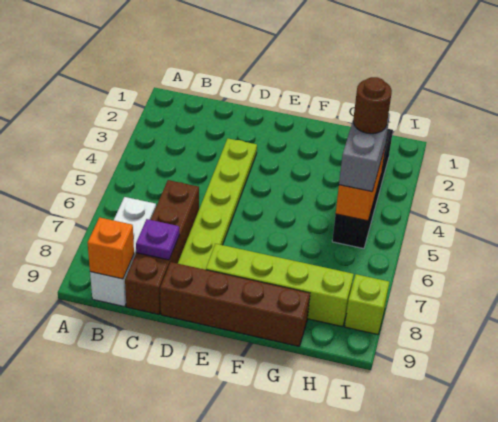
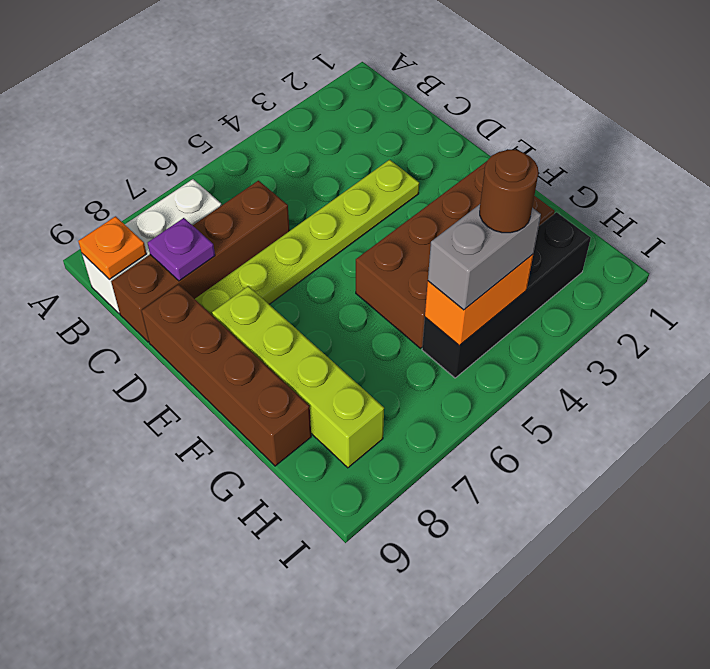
orange 1x1 brick [88,217,134,279] -> orange 1x1 plate [78,216,147,279]
none -> brown 2x4 brick [356,161,555,348]
lime 1x1 brick [345,274,389,335] -> none

